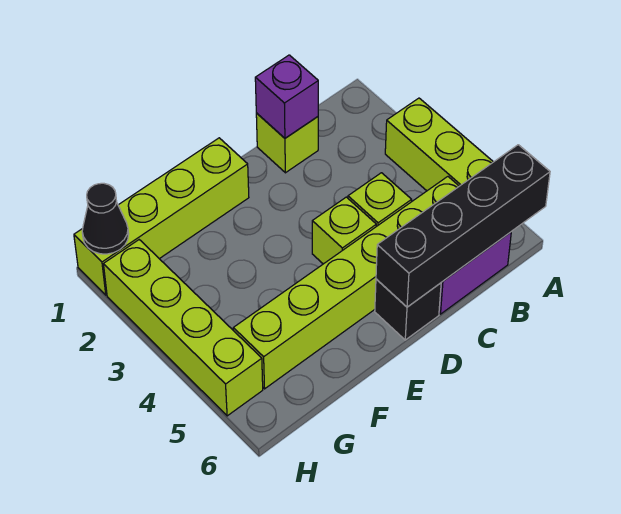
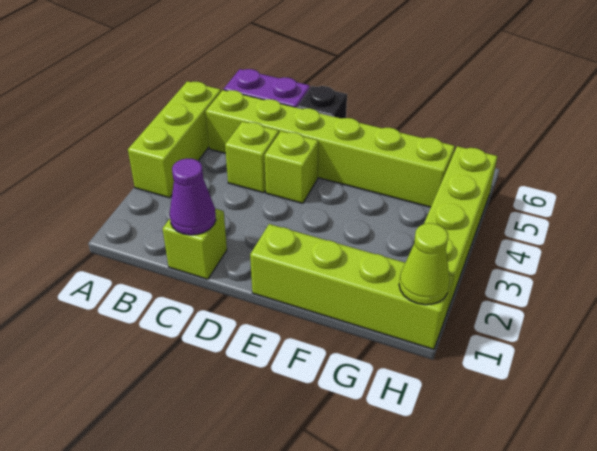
black 1x4 brick [376,145,550,307] -> none
purple 1x1 brick [255,55,318,138] -> purple 1x1 cone [170,159,216,235]
black 1x1 cone [82,183,129,254] -> lime 1x1 cone [399,223,450,305]

